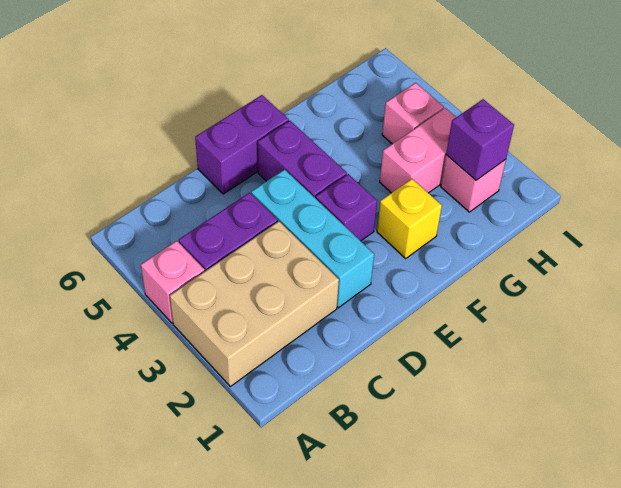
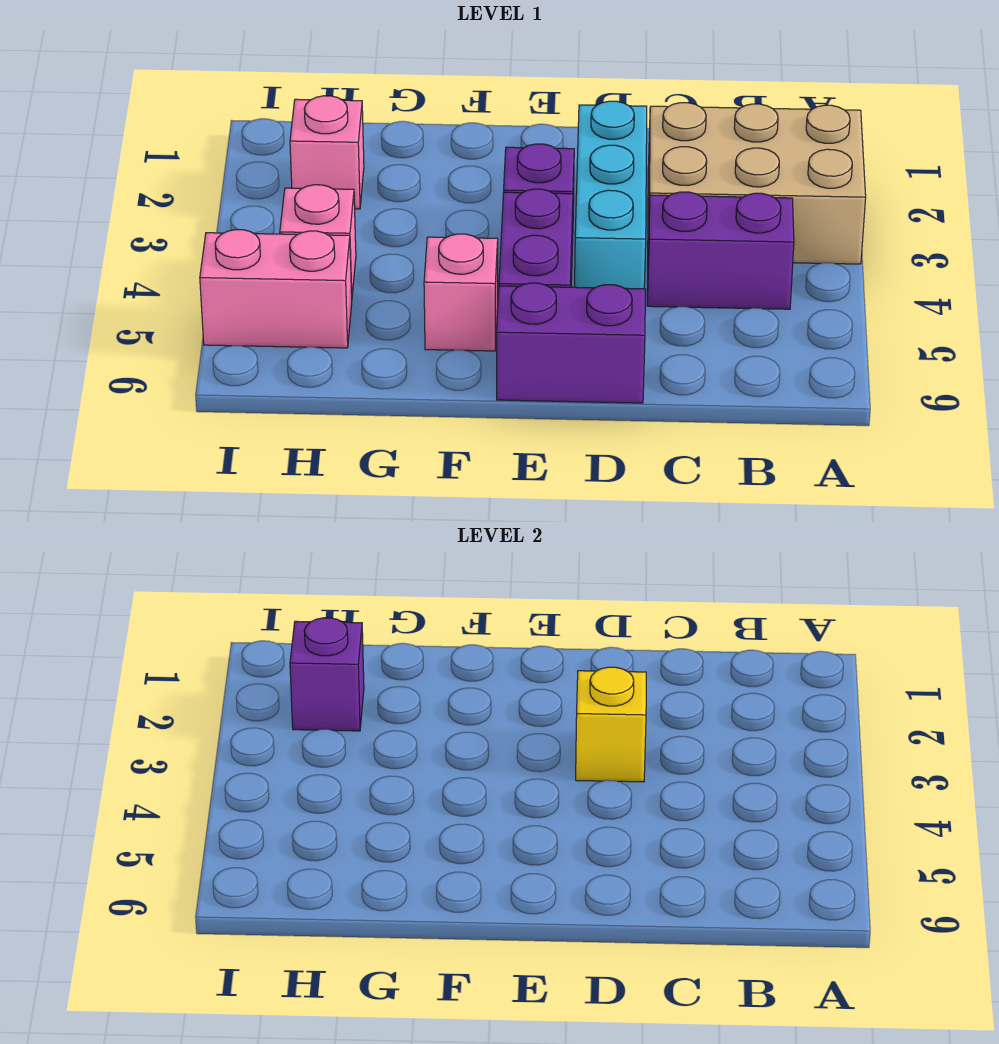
pink 1x1 brick [141,241,205,323] -> pink 1x1 brick moved to [424,234,498,351]
yellow 1x1 brick [377,179,442,258] -> yellow 1x1 brick moved to [576,667,646,782]
pink 1x2 brick [380,108,456,193] -> pink 1x2 brick moved to [200,230,352,348]

